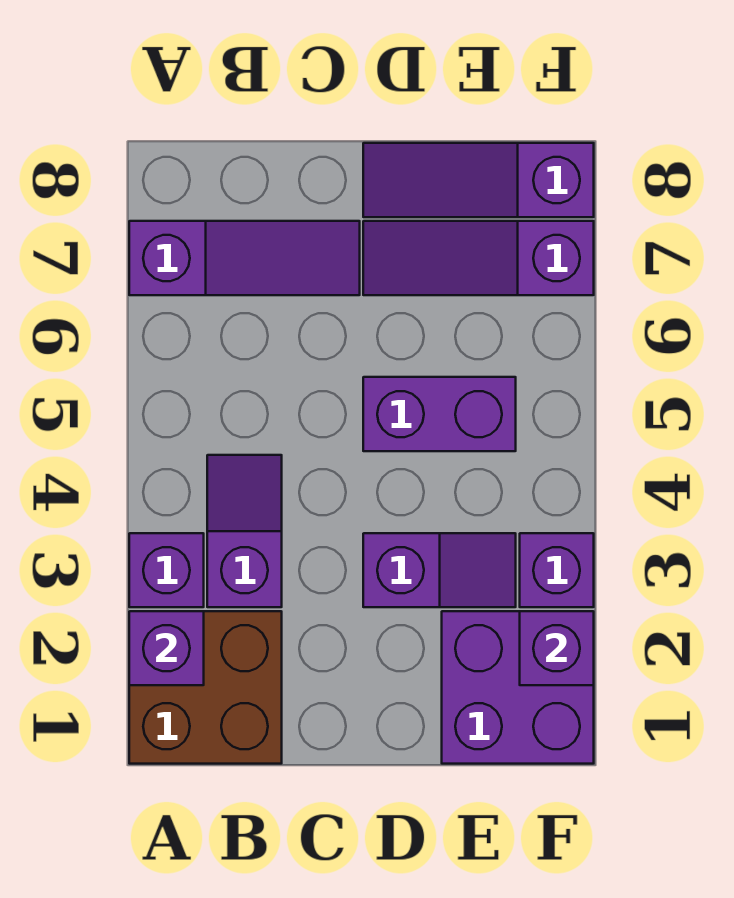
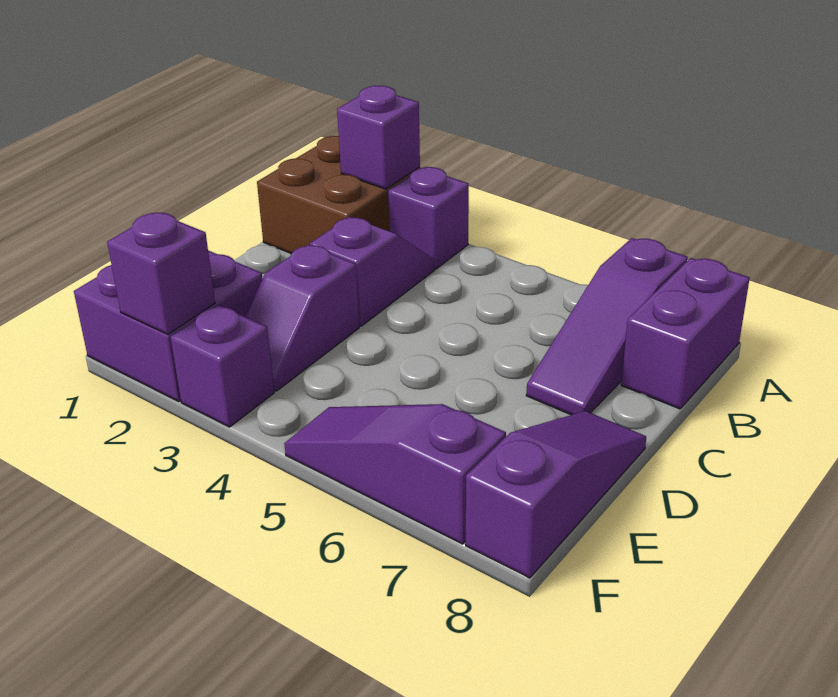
purple 1x2 slope [207,455,282,607] -> purple 1x2 slope turned to [310,217,434,326]
purple 1x2 brick [363,377,516,451] -> purple 1x2 brick moved to [621,258,750,409]
purple 1x3 slope [363,221,594,295] -> purple 1x3 slope turned to [284,404,506,544]

